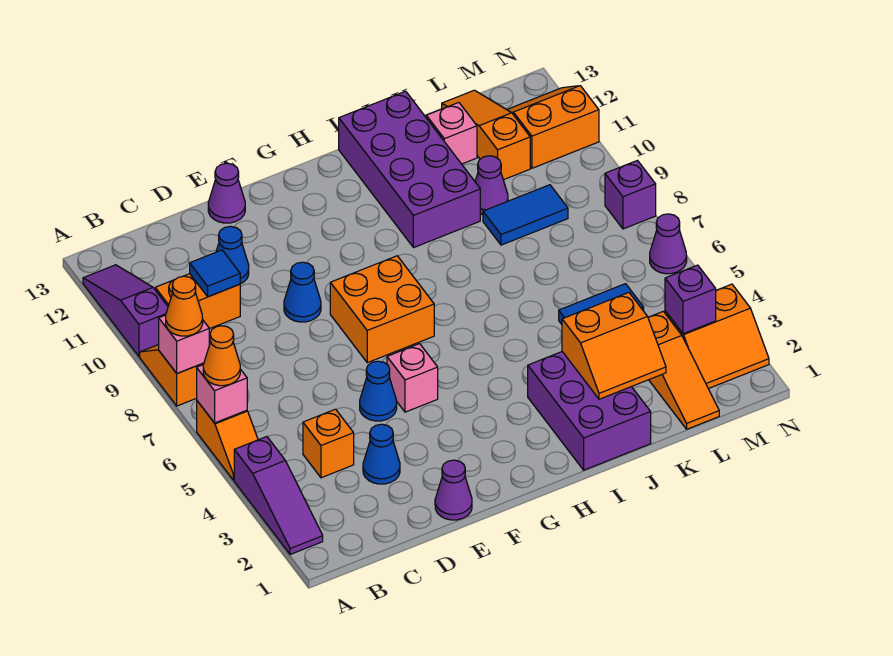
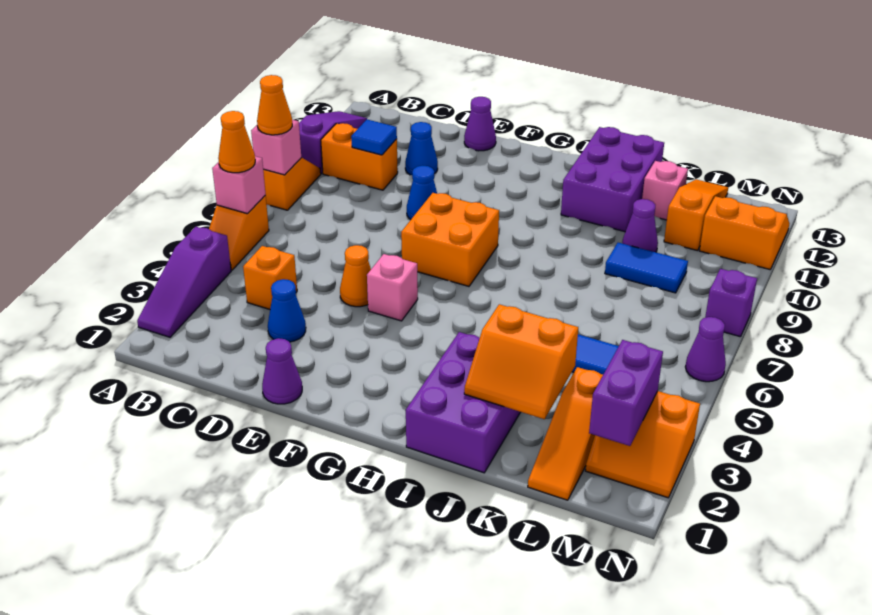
blue 1x1 cone [360,361,397,421] -> orange 1x1 cone [340,245,371,307]
purple 2x4 brick [339,91,480,248] -> purple 2x3 brick [561,127,664,232]
purple 1x1 brick [665,265,716,334] -> purple 1x2 brick [589,340,663,446]

